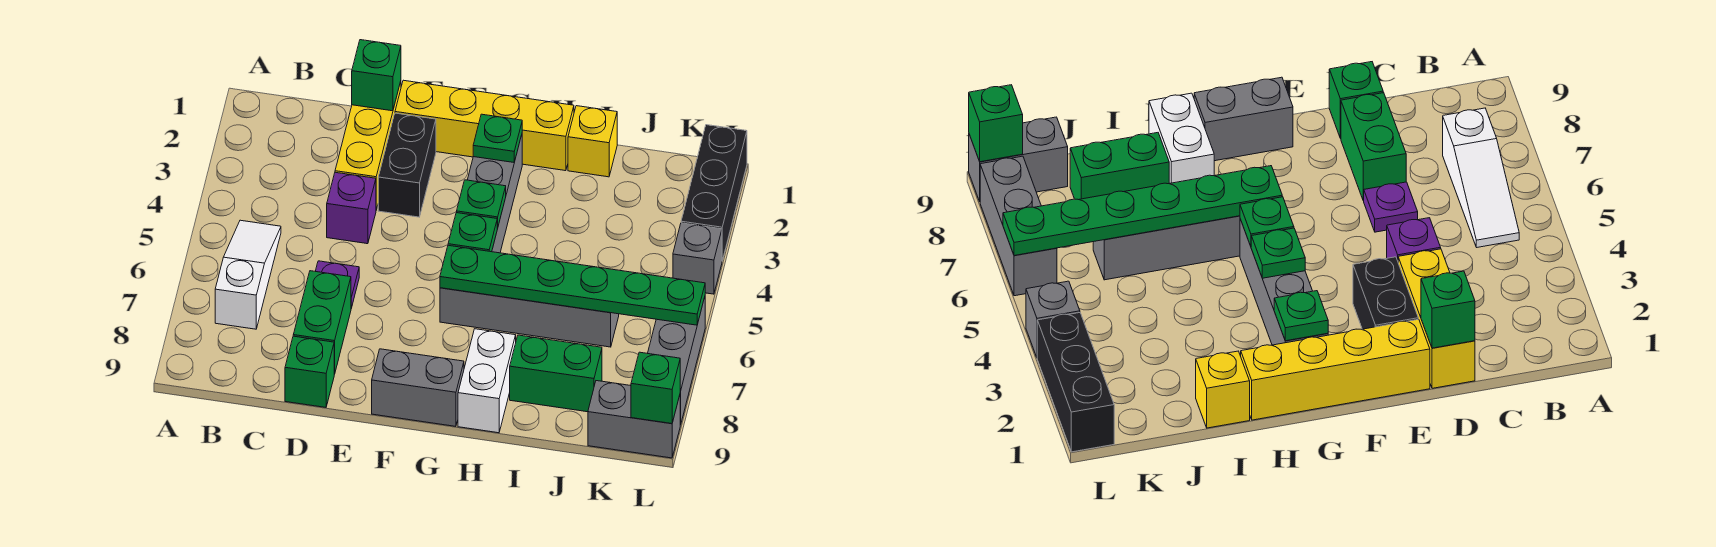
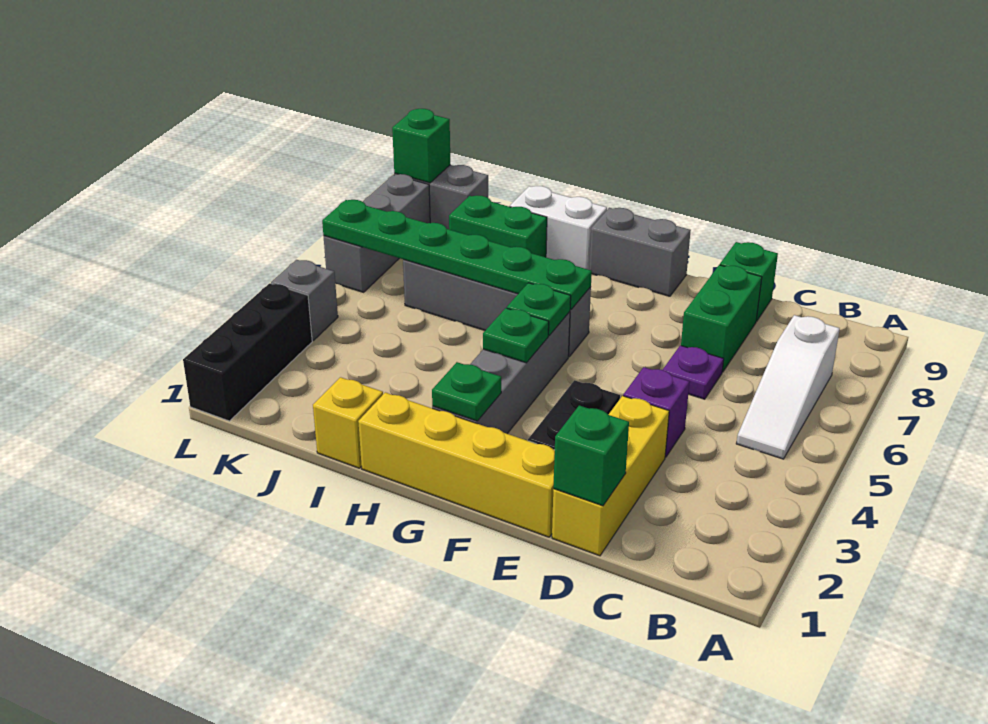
white 1x2 brick [458,329,516,433] -> white 1x2 brick turned to [510,186,607,270]

